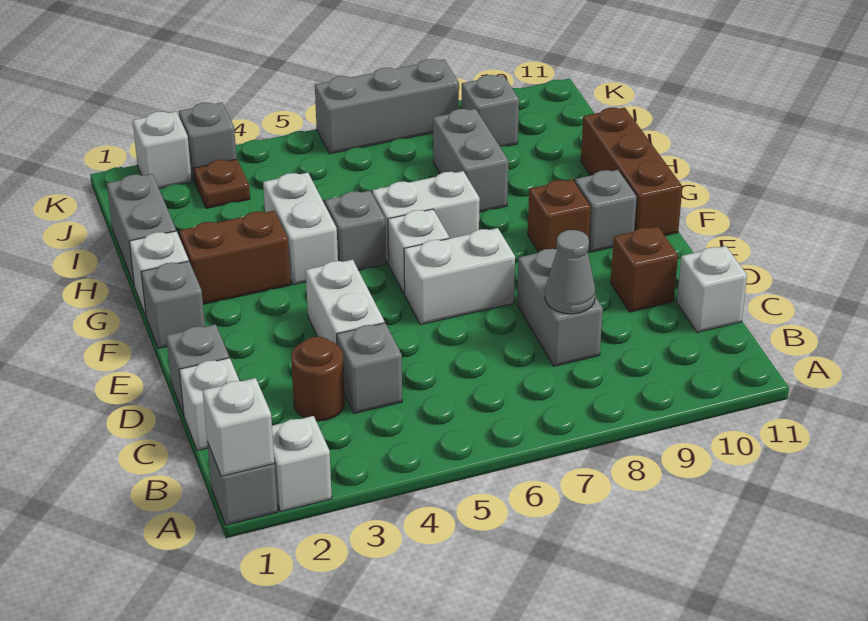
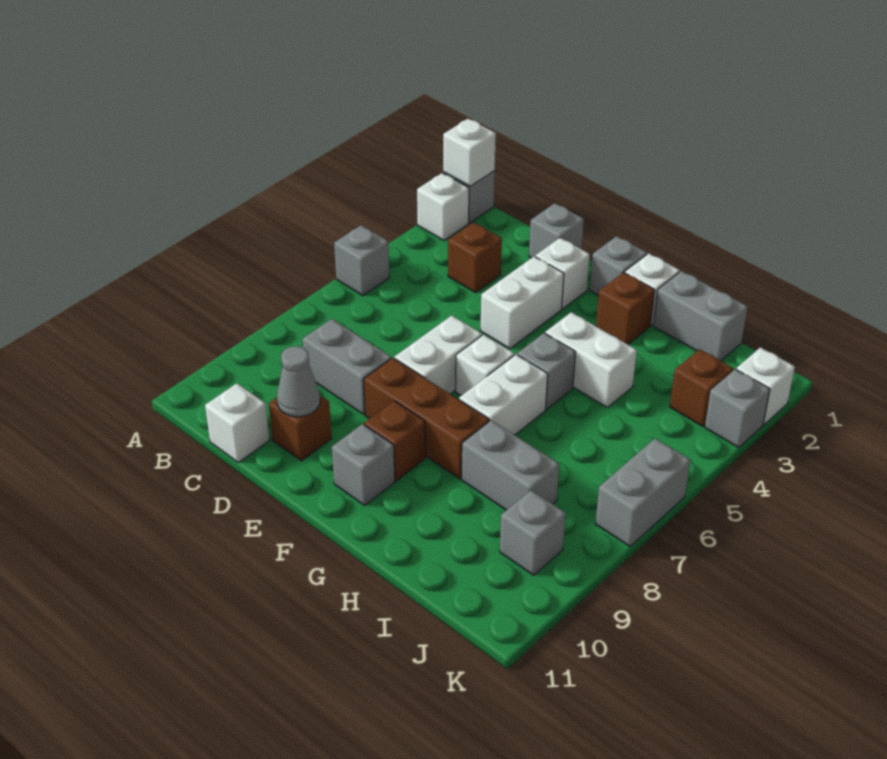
white 1x1 brick [179,358,239,451] -> white 1x1 brick moved to [535,238,590,309]
brown 1x1 round brick [291,337,345,421] -> brown 1x1 brick [448,222,502,293]
grey 1x1 brick [337,323,402,413] -> grey 1x1 brick moved to [334,225,389,296]
grey 1x1 cone [545,230,595,314] -> grey 1x1 cone moved to [277,346,320,417]
white 1x2 brick [306,260,385,344] -> white 1x2 brick turned to [481,257,564,349]
brown 1x3 brick [581,108,683,236] -> brown 1x3 brick moved to [364,358,489,479]
brown 1x2 brick [179,211,291,304] -> brown 1x1 brick [596,273,655,344]
brown 1x1 plate [193,159,250,208] -> brown 1x1 brick [670,349,733,426]
grey 1x3 brick [315,59,459,154] -> grey 1x2 brick [595,438,690,546]

